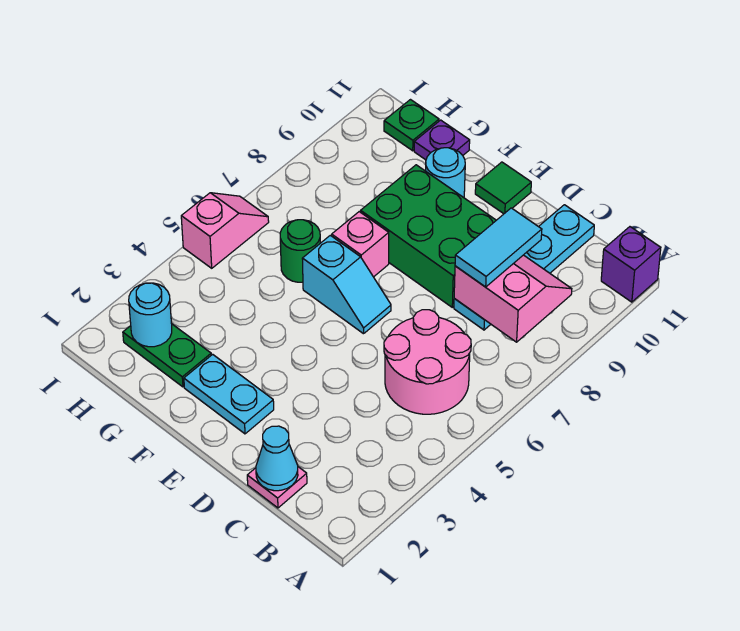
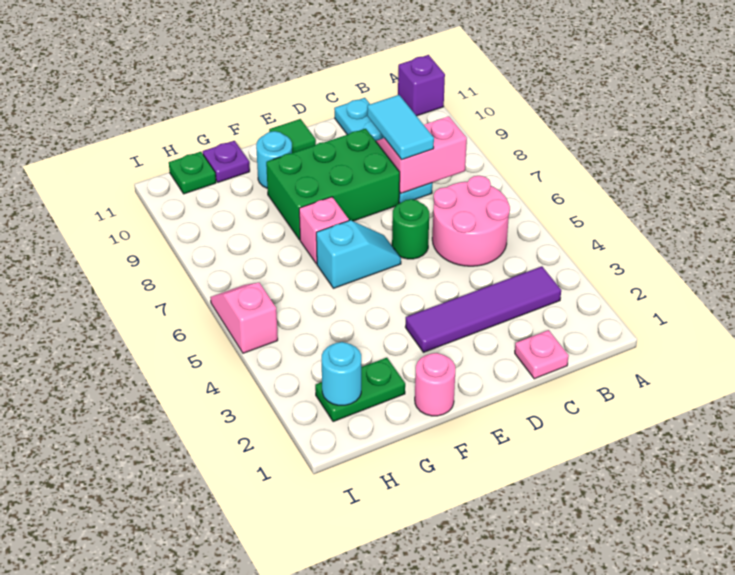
none -> purple 1x4 tile [405,266,561,352]
cyan 1x1 cone [256,426,298,491] -> none
cyan 1x2 plate [184,354,274,434] -> none
none -> pink 1x1 round brick [415,353,455,416]
green 1x1 round brick [280,220,320,282] -> green 1x1 round brick moved to [392,199,429,259]

